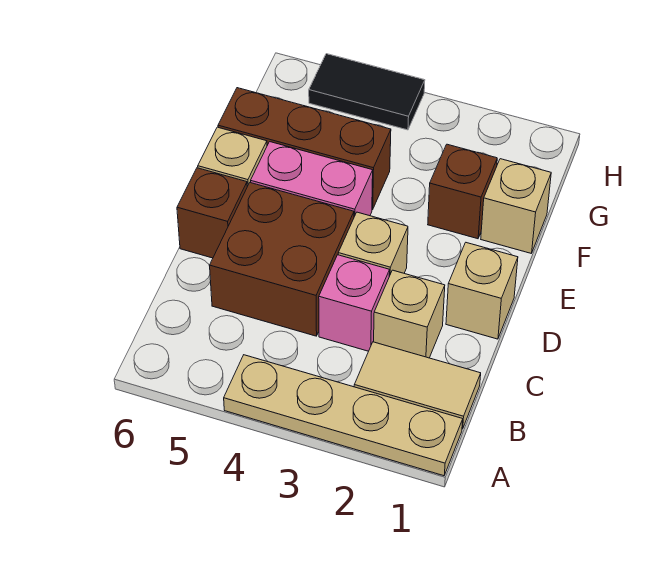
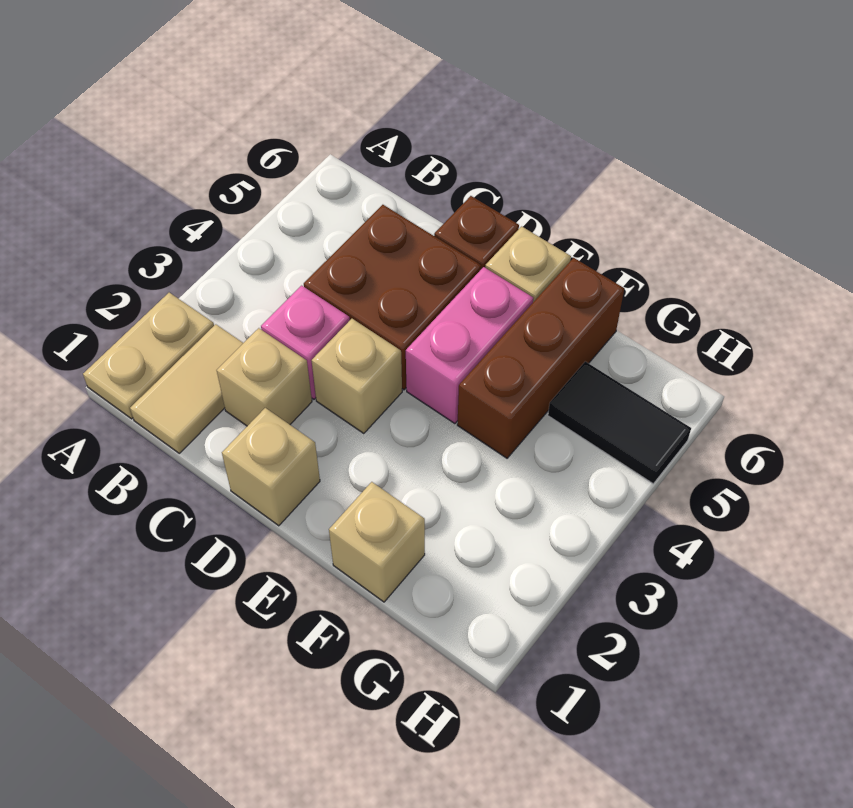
tan 1x4 plate [224,355,463,476] -> tan 1x2 plate [83,293,214,419]
brown 1x1 brick [428,144,497,239] -> none
black 1x2 tile [309,54,425,130] -> black 1x2 tile turned to [548,362,691,484]

